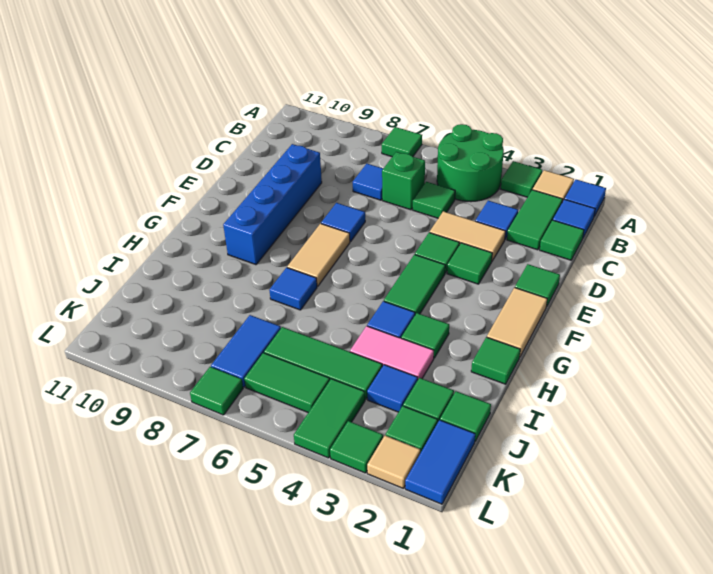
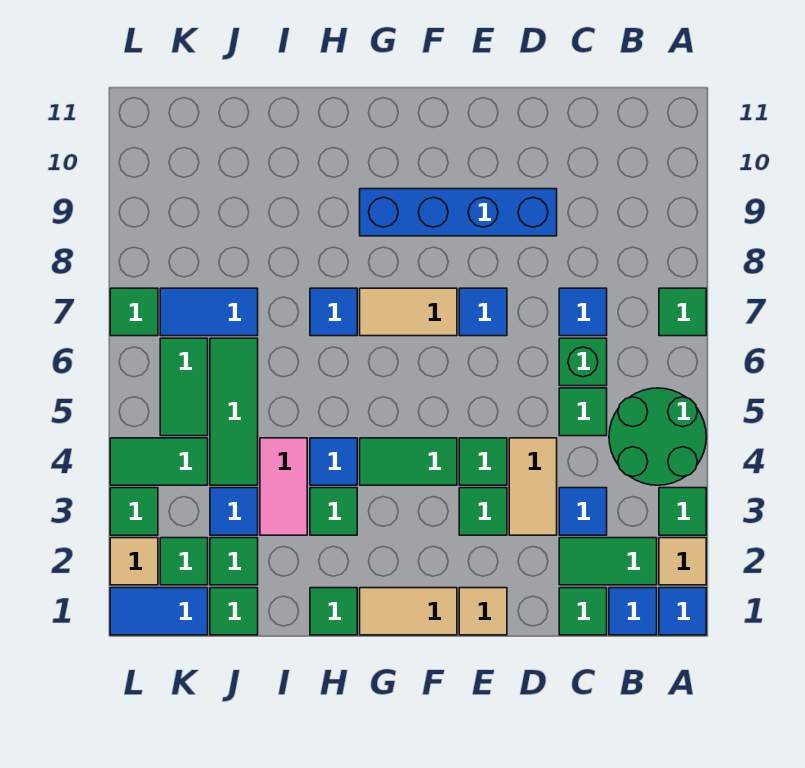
green 1x1 tile [515,264,560,307] -> tan 1x1 tile [459,588,507,635]

